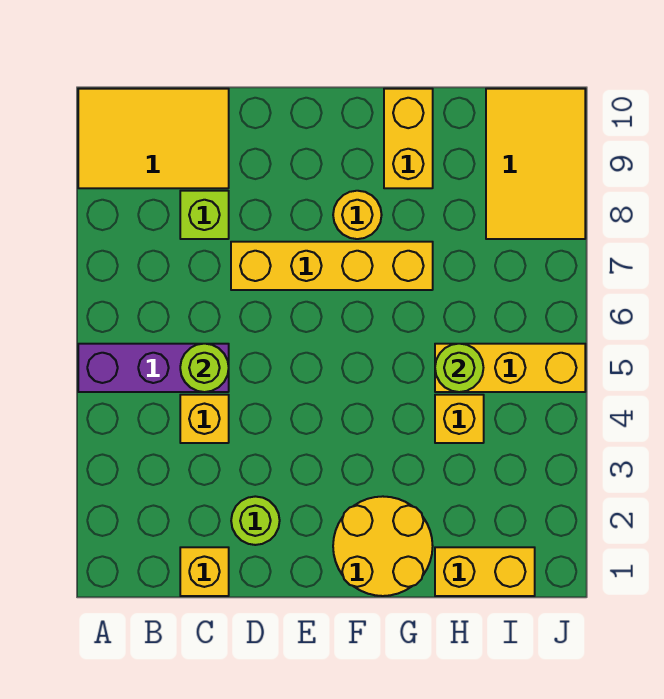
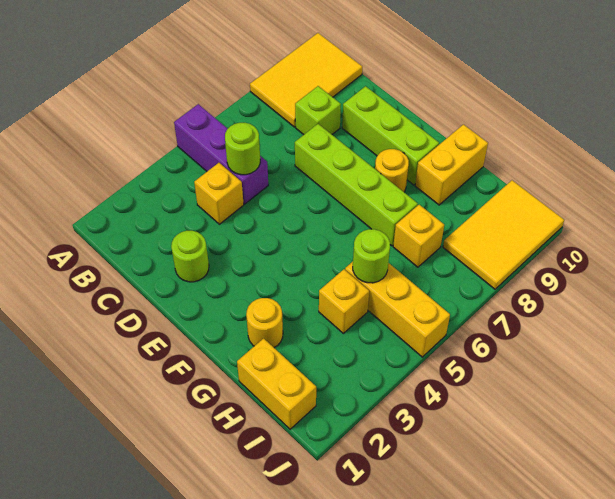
yellow 2x3 tile [78,89,229,188] -> yellow 2x3 tile turned to [250,33,362,127]
yellow 1x1 brick [180,547,229,596] -> yellow 1x1 brick moved to [393,205,444,267]
yellow 1x4 brick [231,242,433,290] -> lime 1x4 brick [295,124,418,246]
none -> lime 1x3 brick [342,86,439,185]
yellow 2x2 round brick [333,496,433,596] -> yellow 1x1 round brick [246,298,283,348]

